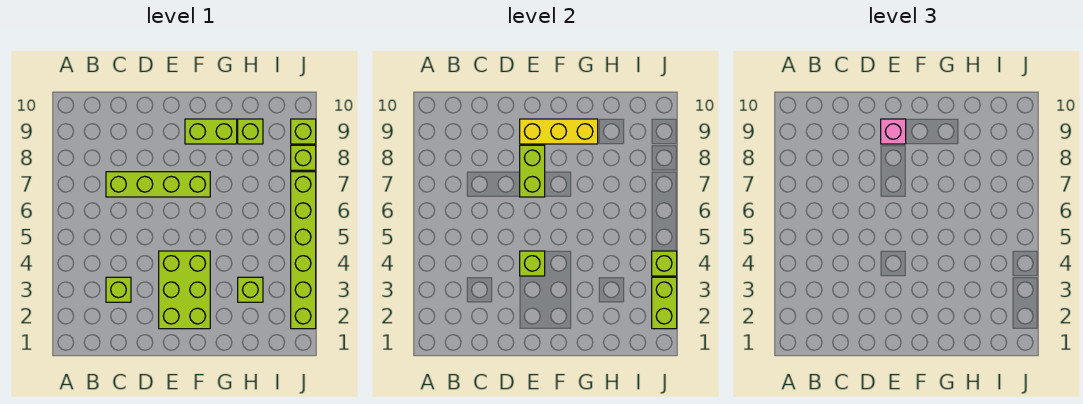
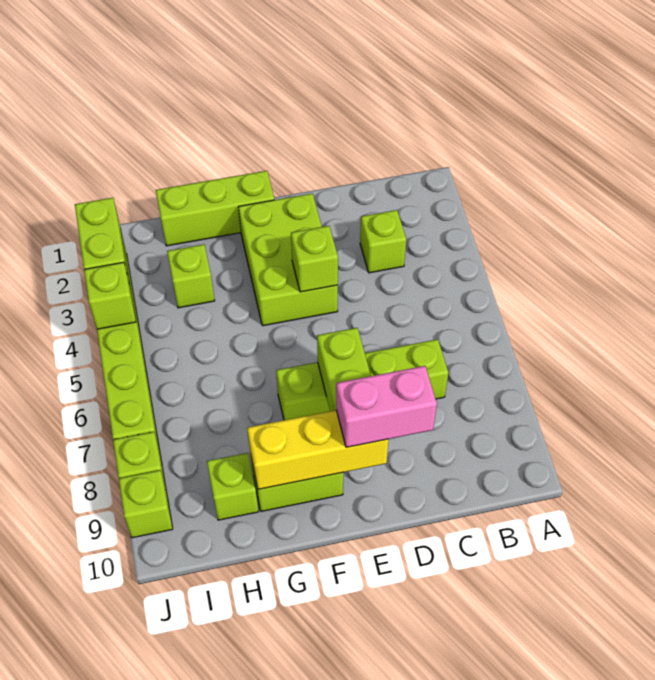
pink 1x1 brick [881,119,906,144] -> pink 1x2 brick [336,366,437,447]
none -> lime 1x3 brick [156,171,274,246]

